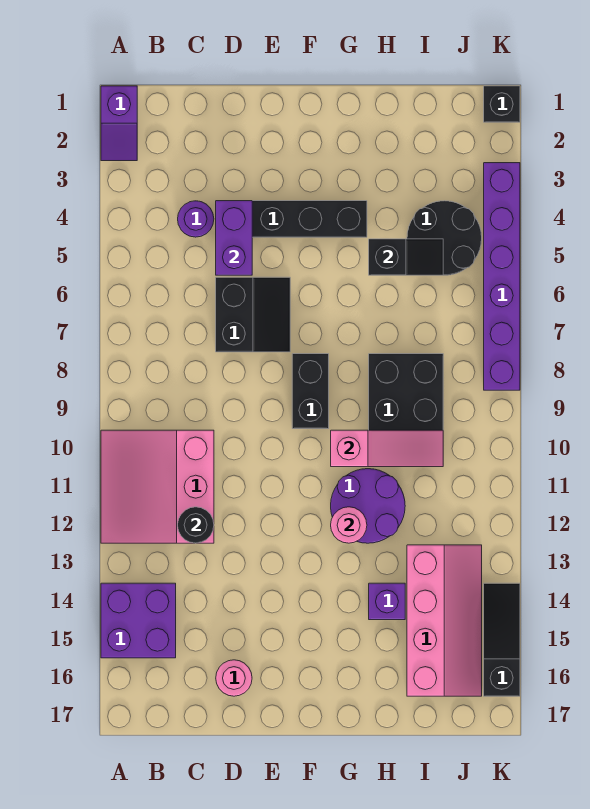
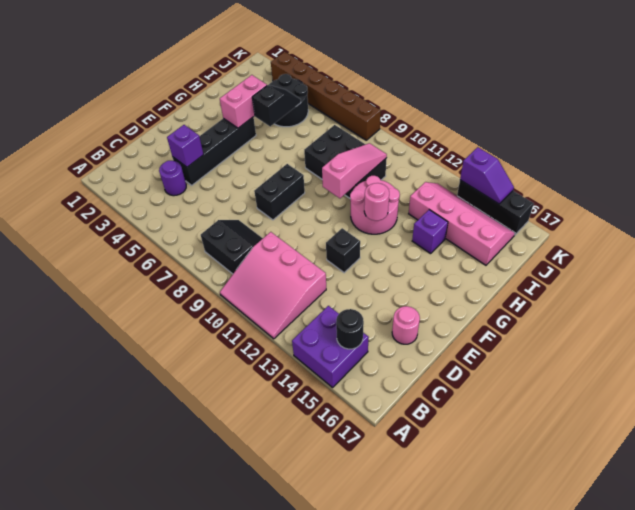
purple 1x2 slope [101,86,137,161] -> purple 1x2 slope moved to [460,147,514,204]
black 1x1 round brick [178,507,214,543] -> black 1x1 round brick moved to [336,309,364,349]
purple 1x2 brick [216,201,252,275] -> purple 1x1 brick [167,125,204,167]
black 2x2 slope [216,277,290,352] -> black 2x2 slope moved to [201,220,263,274]
black 1x2 brick [292,354,329,429] -> black 1x2 brick turned to [254,164,305,220]
none -> pink 1x2 brick [220,75,267,128]
purple 2x2 round brick [331,469,405,543] -> pink 2x2 round brick [350,176,400,234]
black 1x1 brick [484,86,520,122] -> black 1x1 brick moved to [326,228,360,273]
purple 1x6 brick [484,163,520,390] -> brown 1x6 brick [271,52,381,140]
black 1x3 slope [484,583,520,696] -> black 1x3 brick [457,180,534,235]

